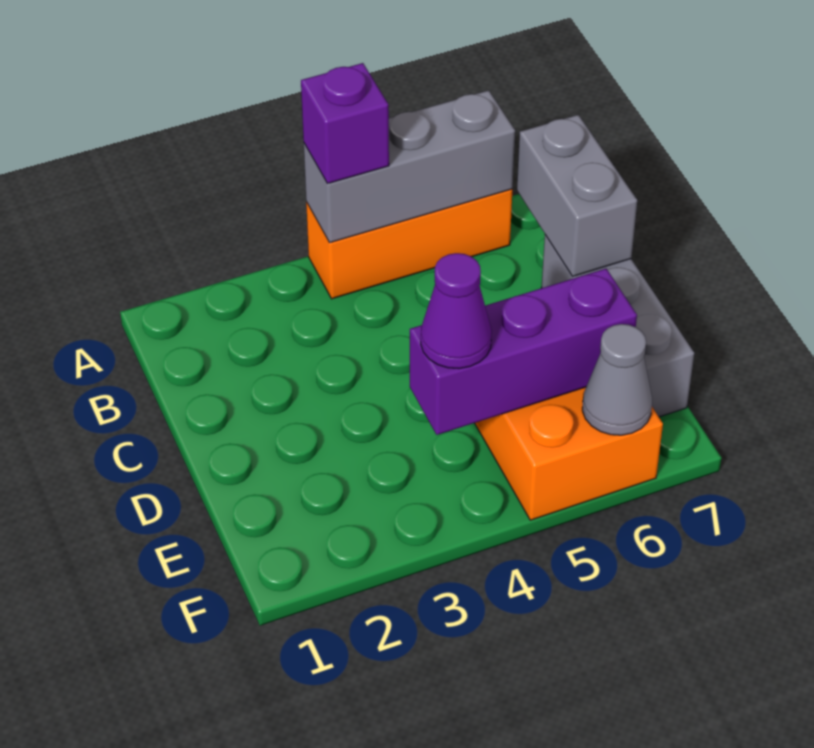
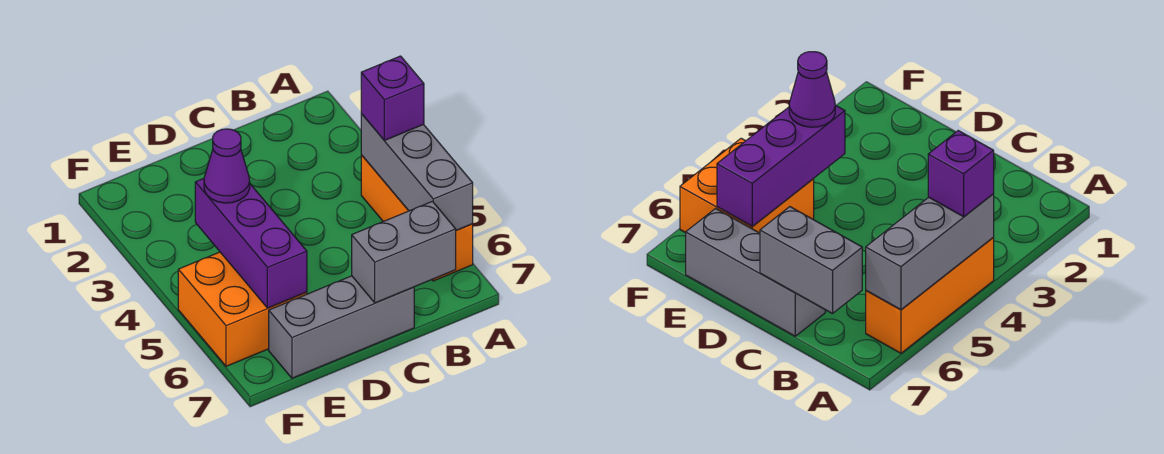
grey 1x1 cone [582,324,652,435] -> none

